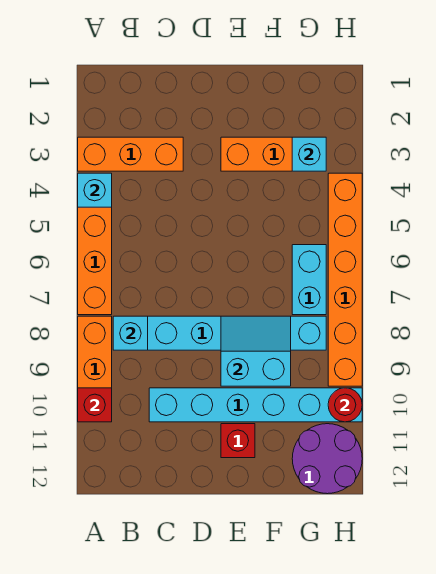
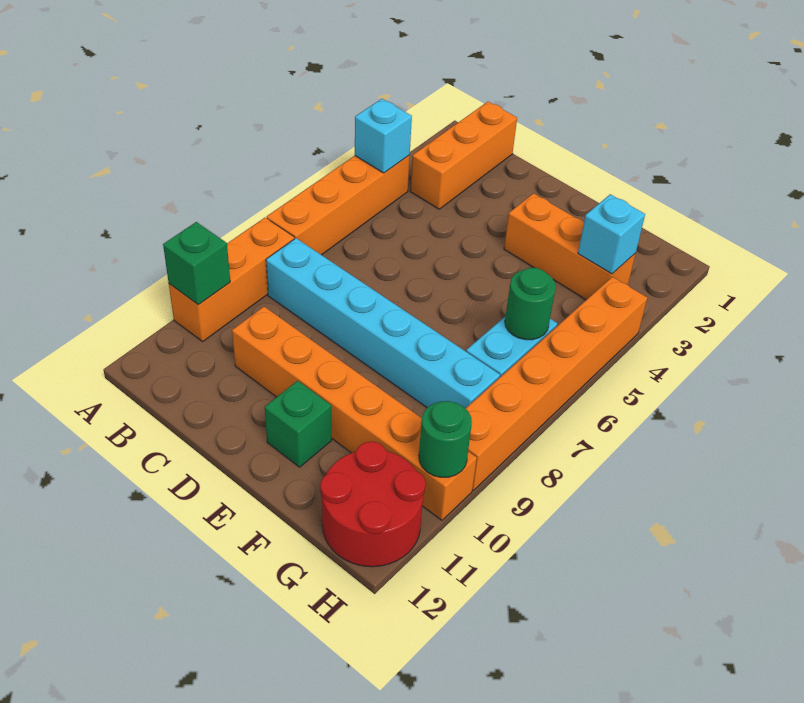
orange 1x3 brick [78,137,183,171] -> orange 1x3 brick turned to [410,102,517,209]
red 1x1 brick [78,388,112,422] -> green 1x1 brick [163,222,230,305]
cyan 1x1 brick [113,316,148,350] -> none
cyan 1x6 brick [149,388,362,422] -> orange 1x6 brick [232,307,477,520]
cyan 2x2 slope [221,316,291,386] -> none
red 1x1 brick [221,424,255,458] -> green 1x1 brick [265,381,331,467]
none -> green 1x1 round brick [505,268,556,340]
purple 2x2 round brick [292,424,362,494] -> red 2x2 round brick [320,442,425,567]
red 1x1 round brick [328,388,362,422] -> green 1x1 round brick [419,401,472,477]

